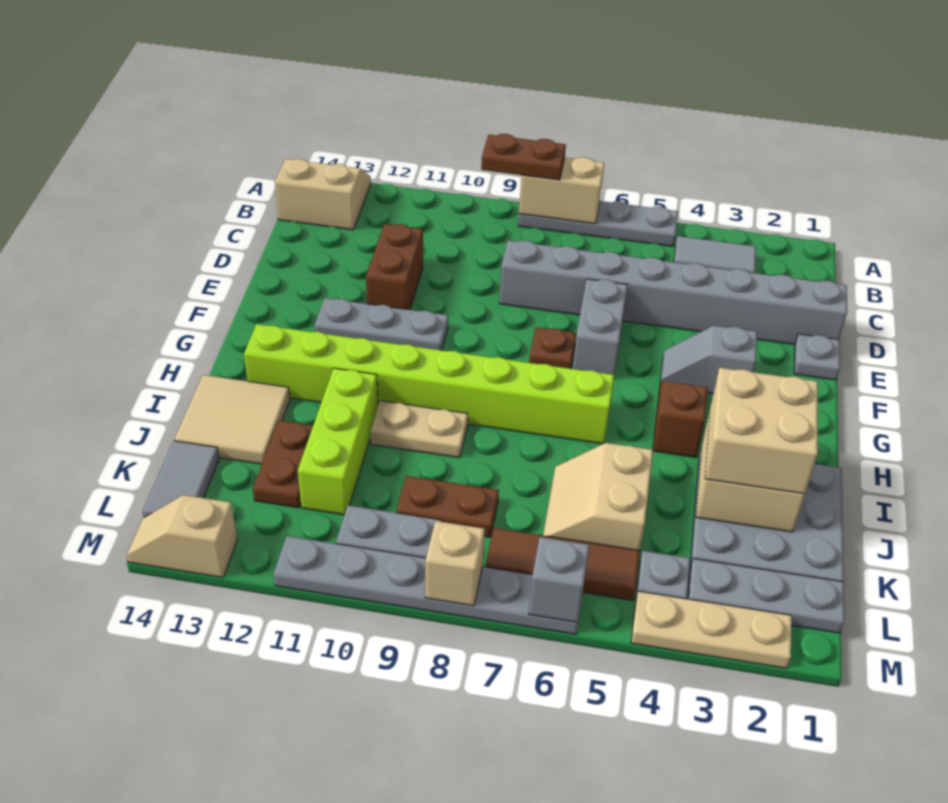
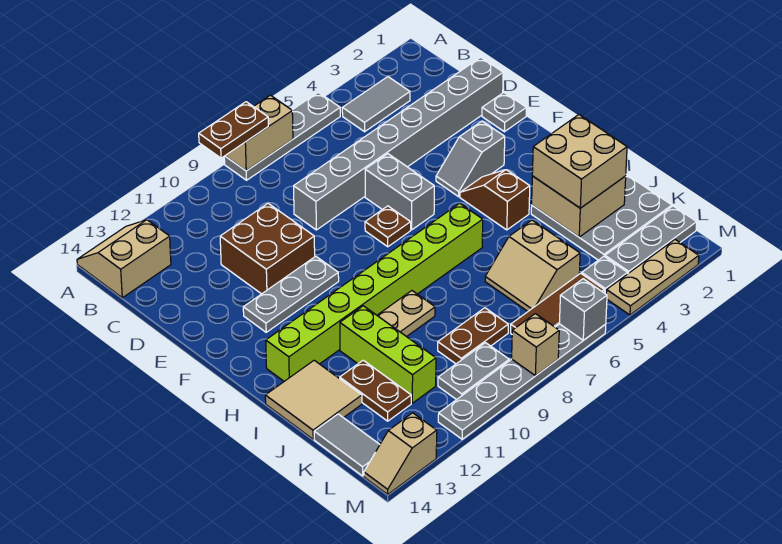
brown 1x2 brick [366,224,423,310] -> brown 2x2 brick [220,203,315,294]

